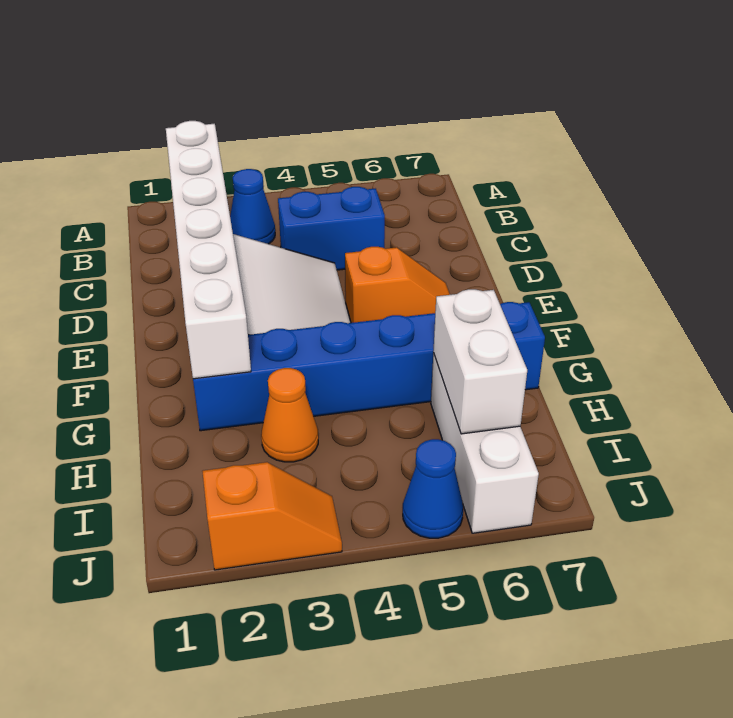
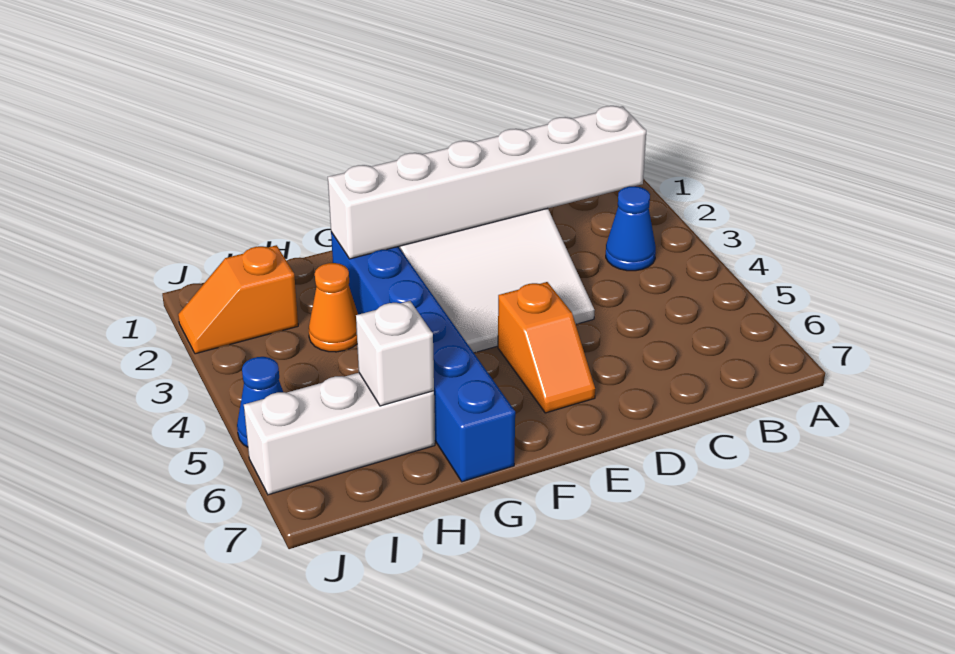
blue 1x2 brick [278,187,385,270] -> none
white 1x2 brick [433,289,527,434] -> white 1x1 brick [356,301,434,406]
orange 1x2 slope [202,462,342,570] -> orange 1x2 slope turned to [178,245,298,354]

